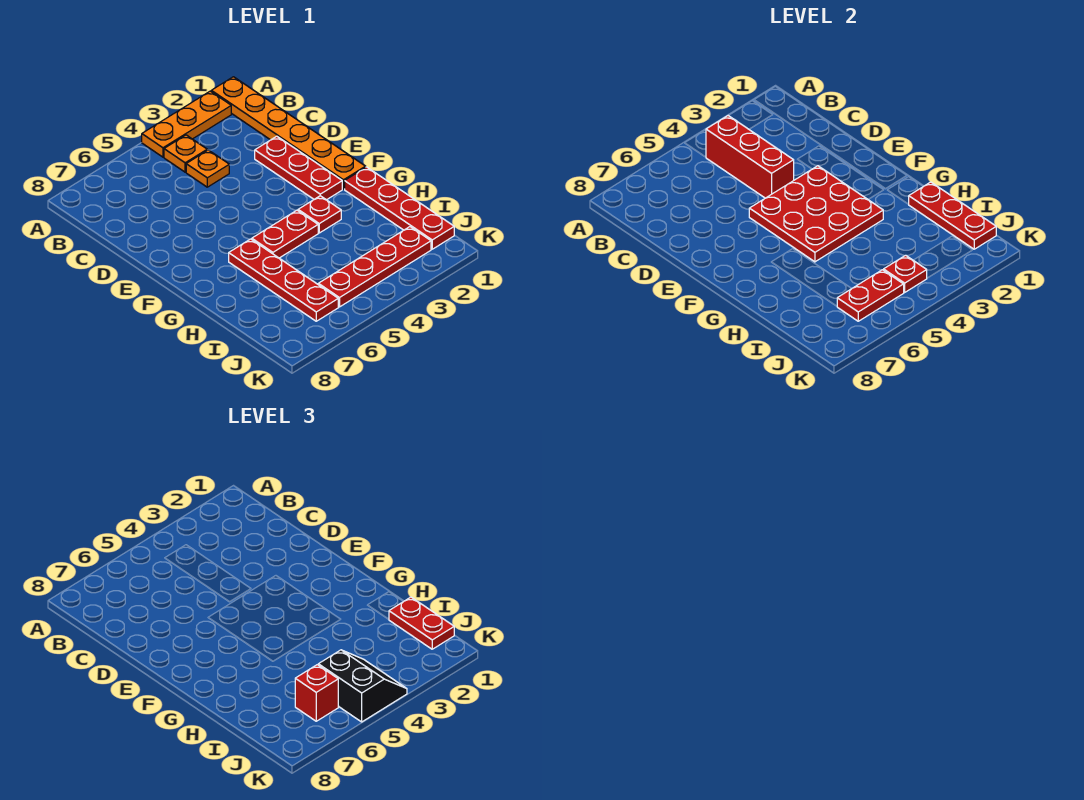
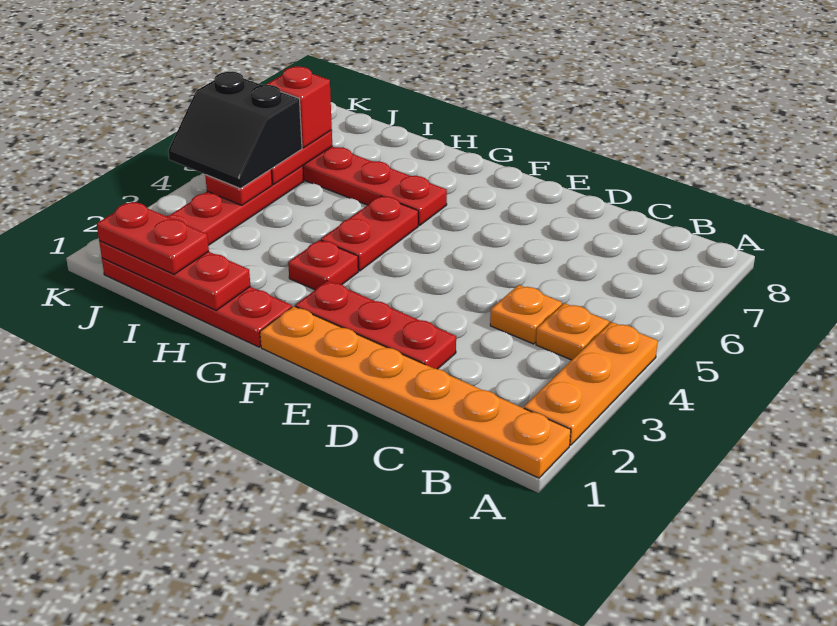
red 1x3 brick [706,116,794,198] -> none
red 3x3 plate [749,166,883,262] -> none

